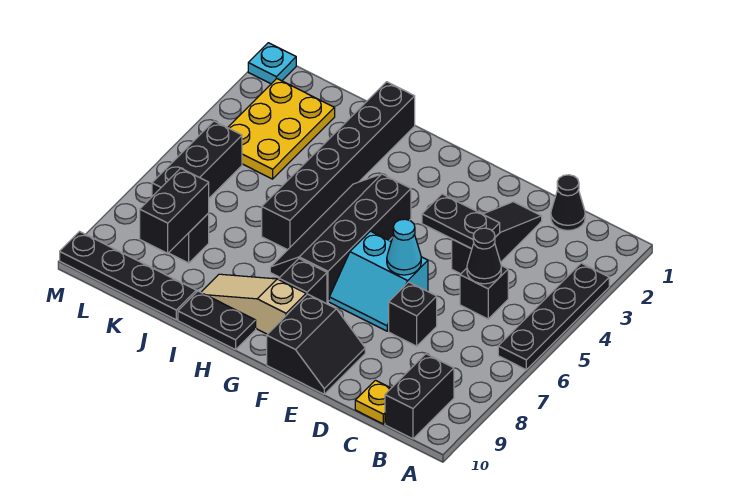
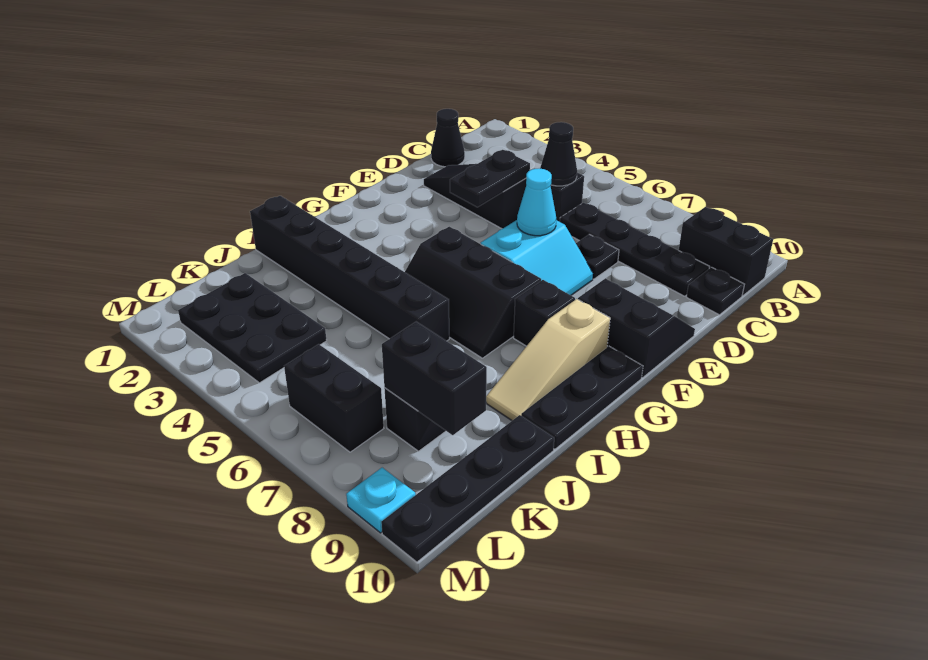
black 1x4 plate [498,263,609,370] -> black 1x4 plate moved to [560,203,709,296]
yellow 1x1 plate [355,380,391,424] -> black 1x1 plate [686,267,744,315]
black 1x1 brick [389,282,437,346] -> black 1x1 plate [576,234,619,279]
black 2x4 slope [270,174,411,301] -> black 2x3 slope [405,227,541,358]
black 1x2 plate [178,291,256,350] -> black 1x3 plate [521,346,643,449]
yellow 2x3 plate [228,79,335,179] -> black 2x3 plate [178,273,327,383]
black 1x3 brick [152,121,242,198] -> black 1x2 brick [284,344,384,452]
cyan 1x1 plate [248,43,296,84] -> cyan 1x1 plate moved to [346,468,416,533]

